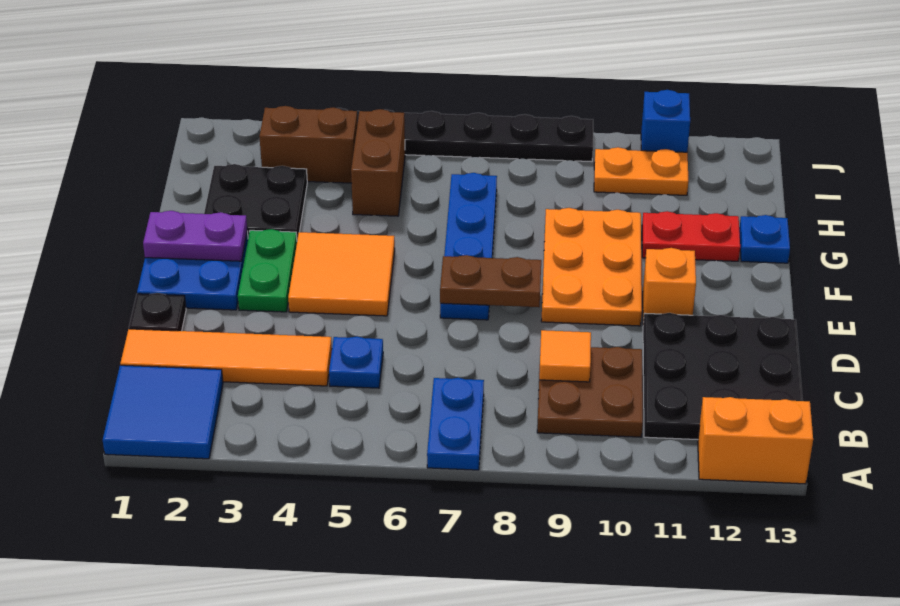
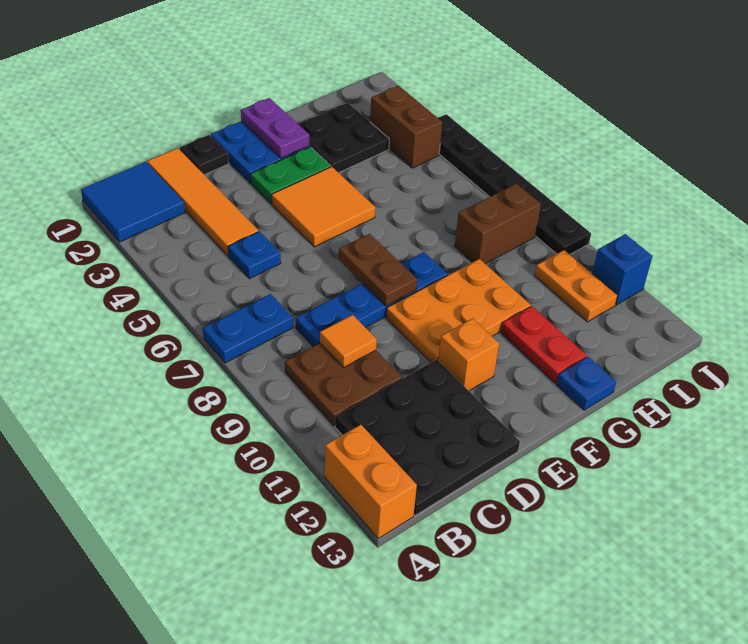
blue 1x4 plate [440,173,497,320] -> blue 1x4 plate moved to [296,252,448,346]
brown 1x2 brick [351,109,405,216] -> brown 1x2 brick moved to [455,184,541,264]

